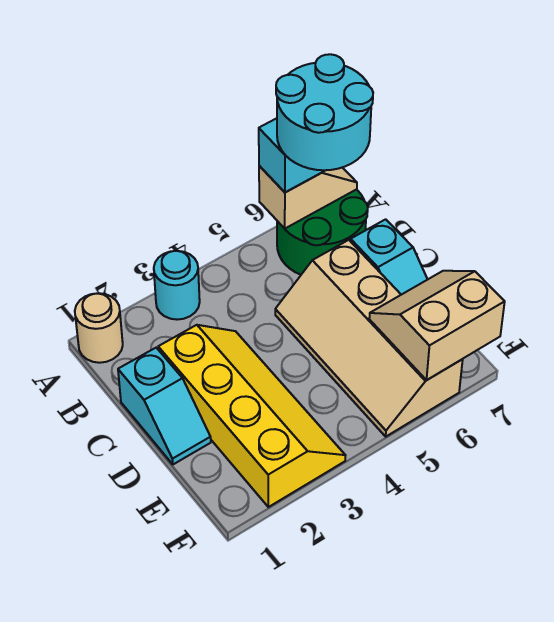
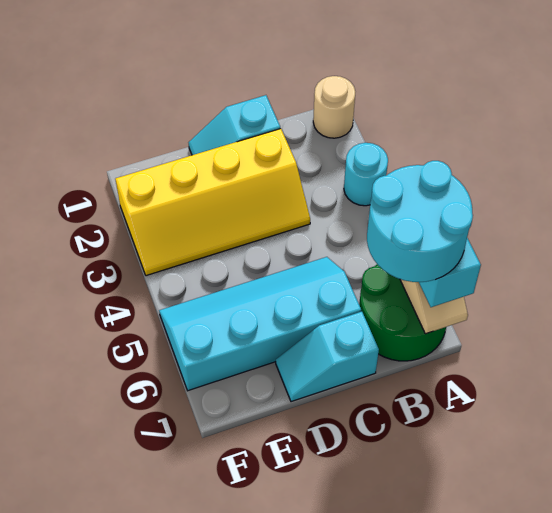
tan 2x4 slope [275,240,463,436] -> cyan 2x4 slope [159,257,361,391]
tan 2x2 slope [369,271,505,380] -> none

